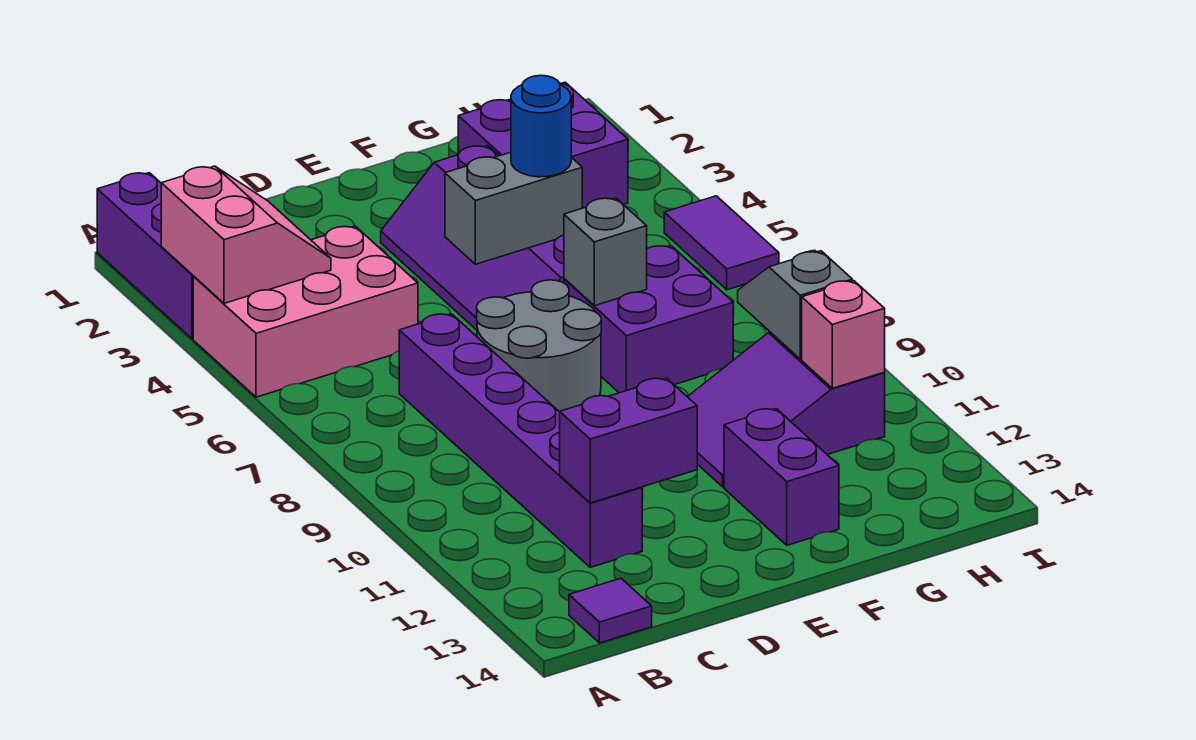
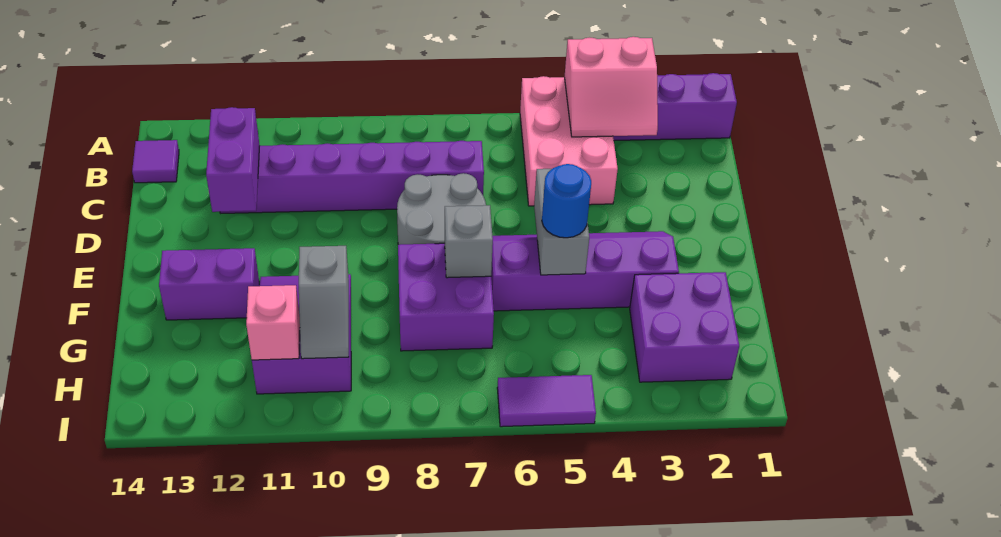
grey 1x2 slope [738,251,852,359] -> grey 1x2 slope turned to [299,246,349,359]

